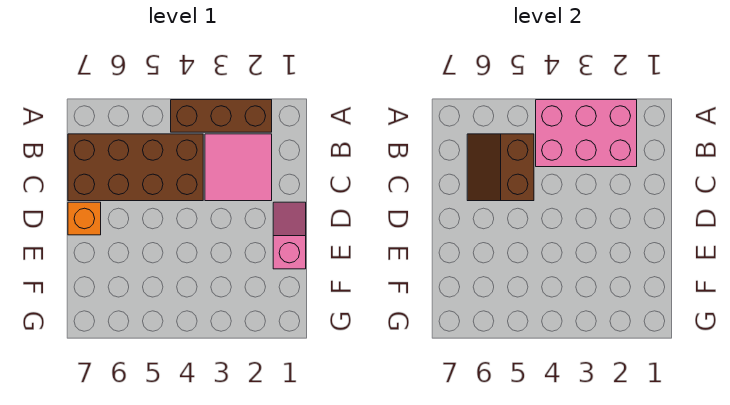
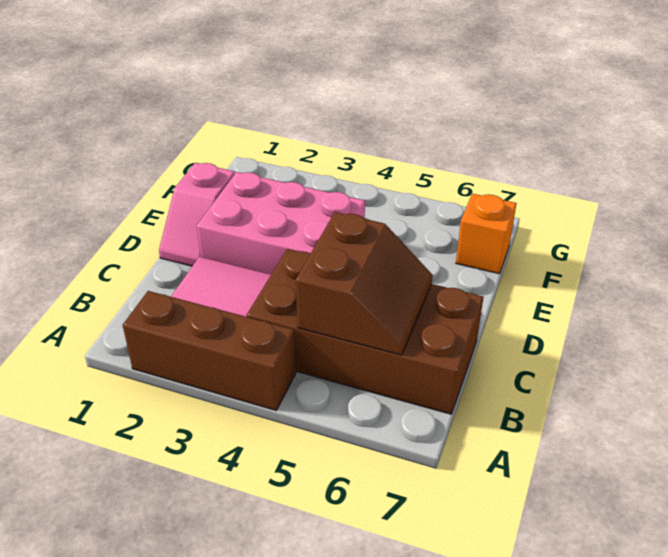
pink 2x3 brick [536,100,637,167] -> pink 2x3 brick moved to [197,172,365,274]
orange 1x1 brick [68,202,101,235] -> orange 1x1 brick moved to [456,194,517,274]

